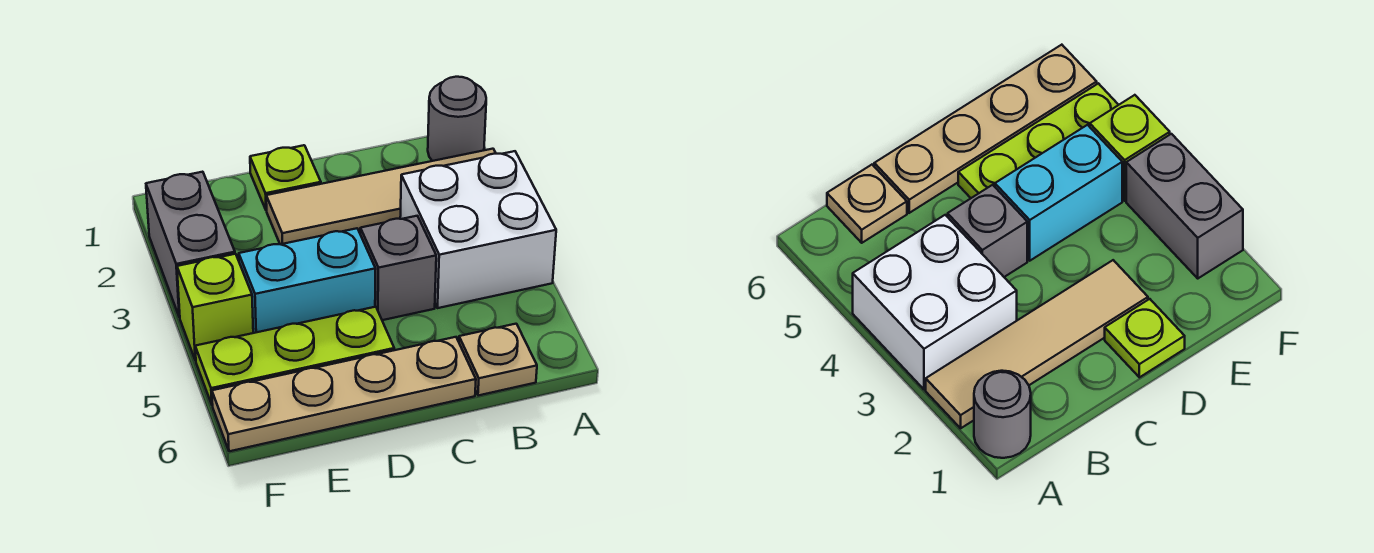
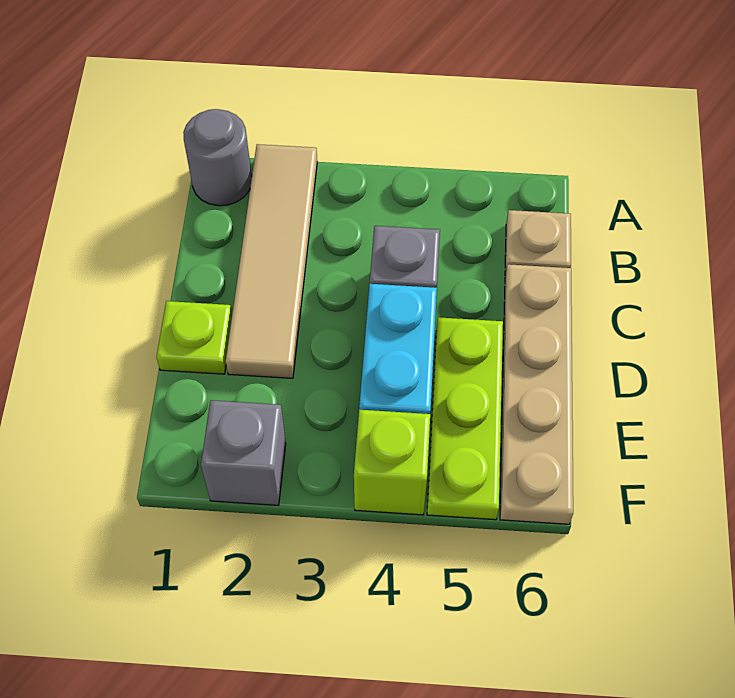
white 2x2 brick [400,151,556,308] -> none
grey 1x2 brick [146,172,235,317] -> grey 1x1 brick [201,400,286,505]

